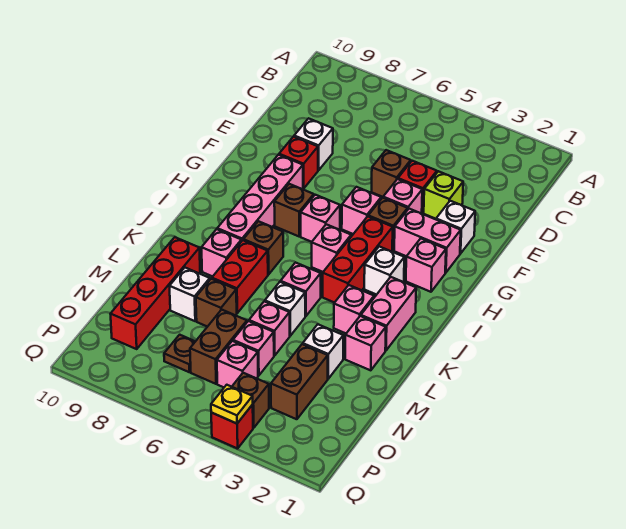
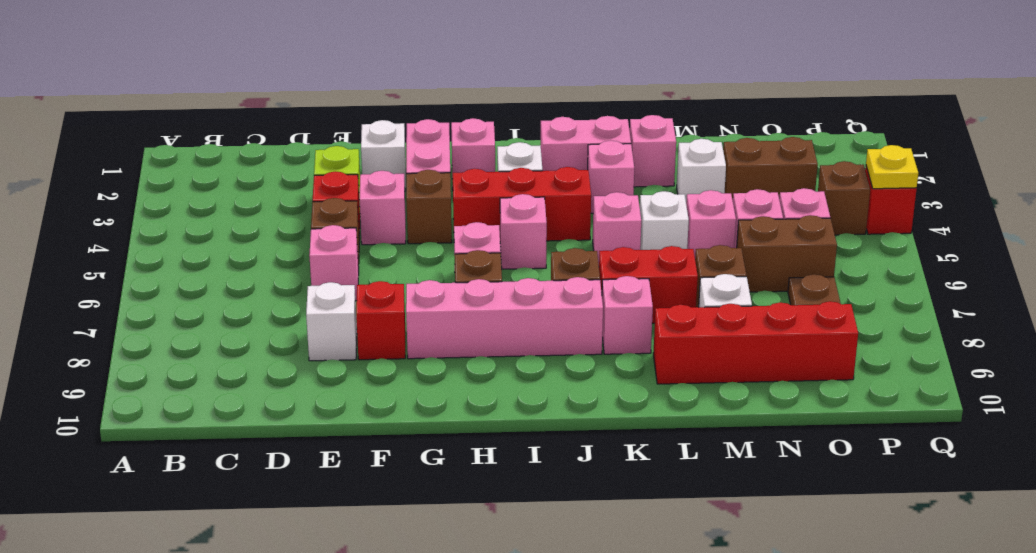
pink 1x1 brick [342,187,381,234] -> pink 1x1 brick moved to [309,225,359,301]

